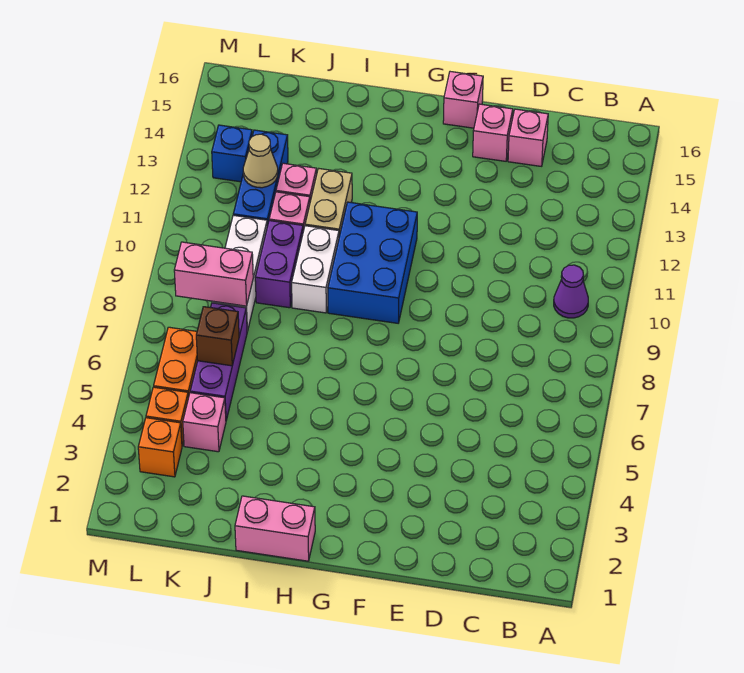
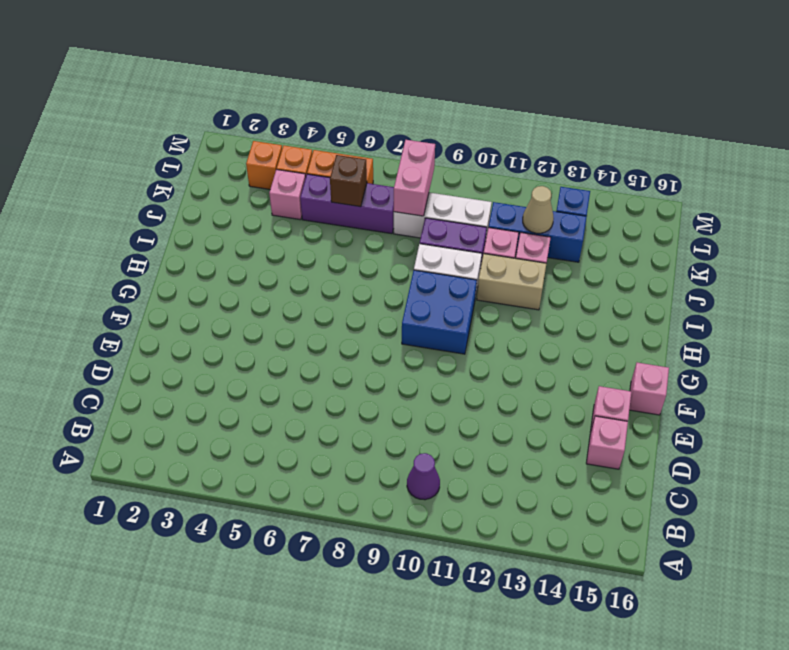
blue 2x3 brick [328,202,417,323] -> blue 2x2 brick [402,270,477,354]
pink 1x2 brick [235,496,315,561] -> none

